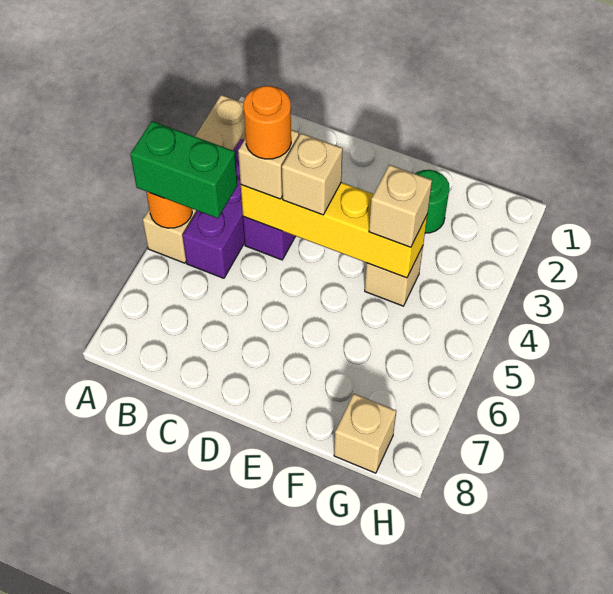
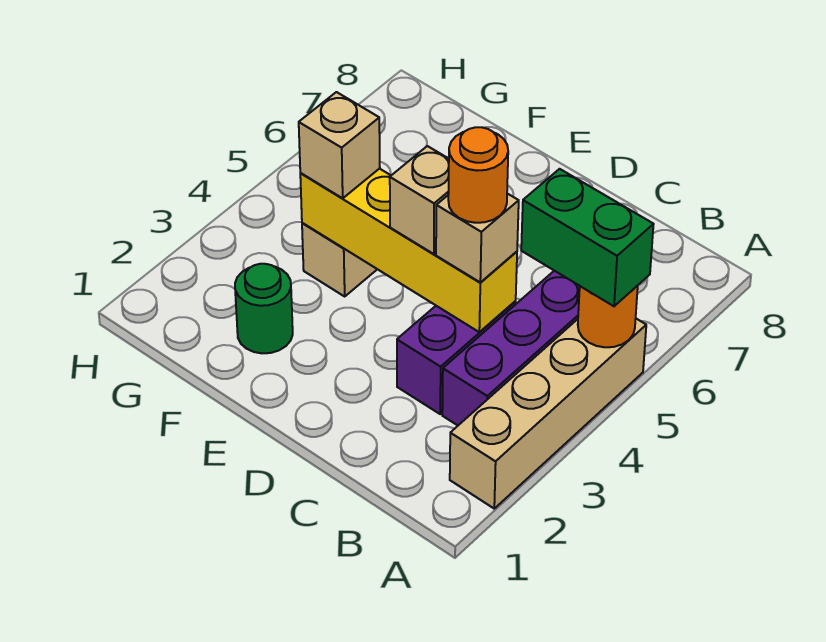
tan 1x1 brick [334,394,396,473] -> none

